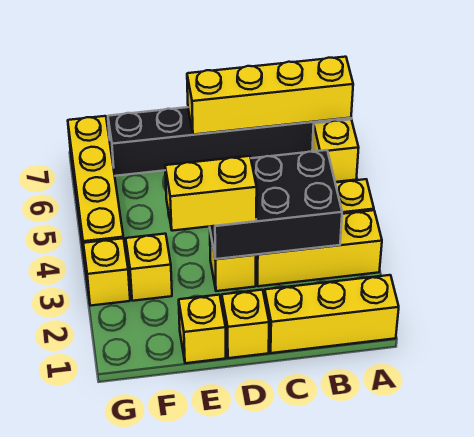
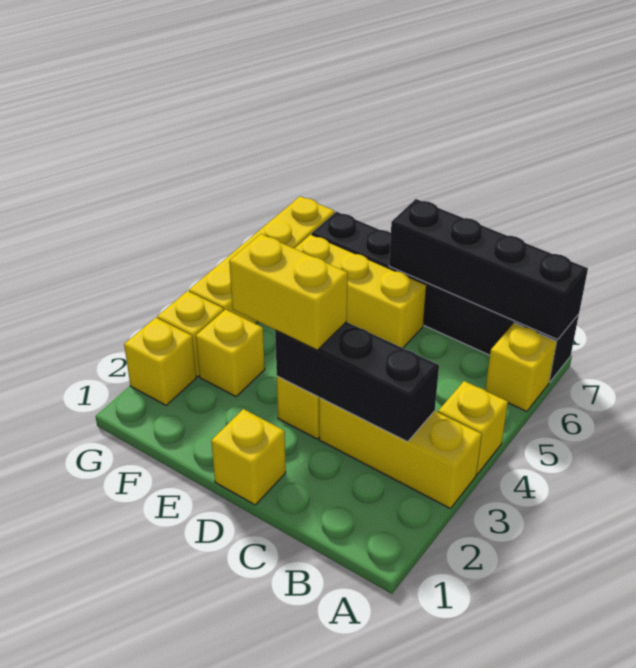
yellow 1x3 brick [265,275,399,353] -> yellow 1x3 brick moved to [294,234,426,348]
yellow 1x4 brick [187,57,353,135] -> black 1x4 brick [389,199,588,340]
black 2x3 brick [210,150,342,259] -> black 1x3 brick [275,322,439,442]
yellow 1x1 brick [179,295,226,363] -> yellow 1x1 brick moved to [124,318,196,405]

